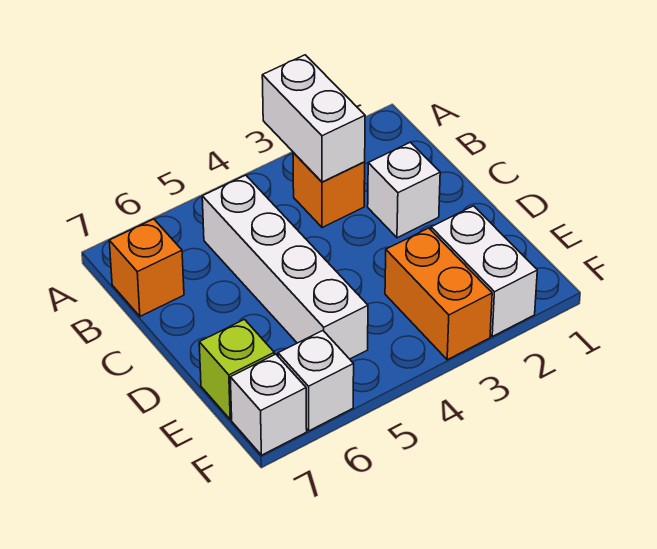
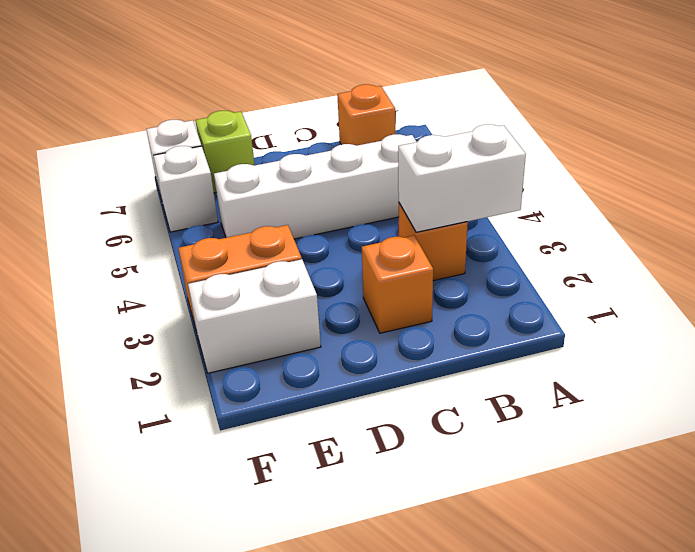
white 1x1 brick [368,142,440,238] -> orange 1x1 brick [362,235,433,333]

